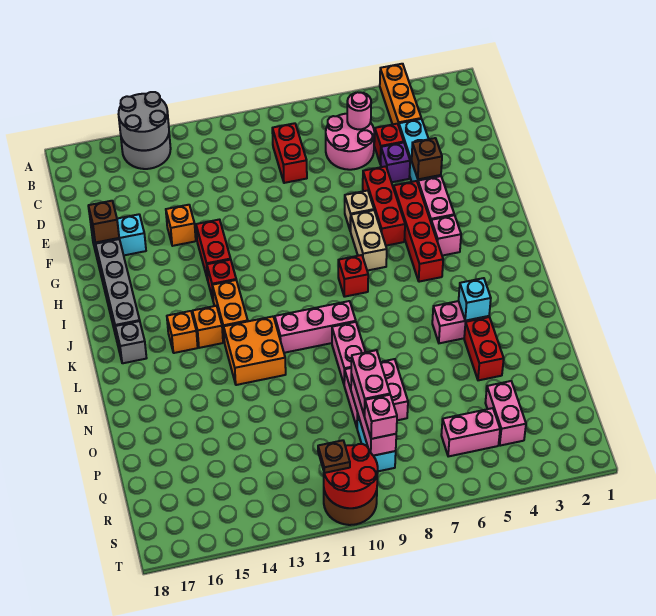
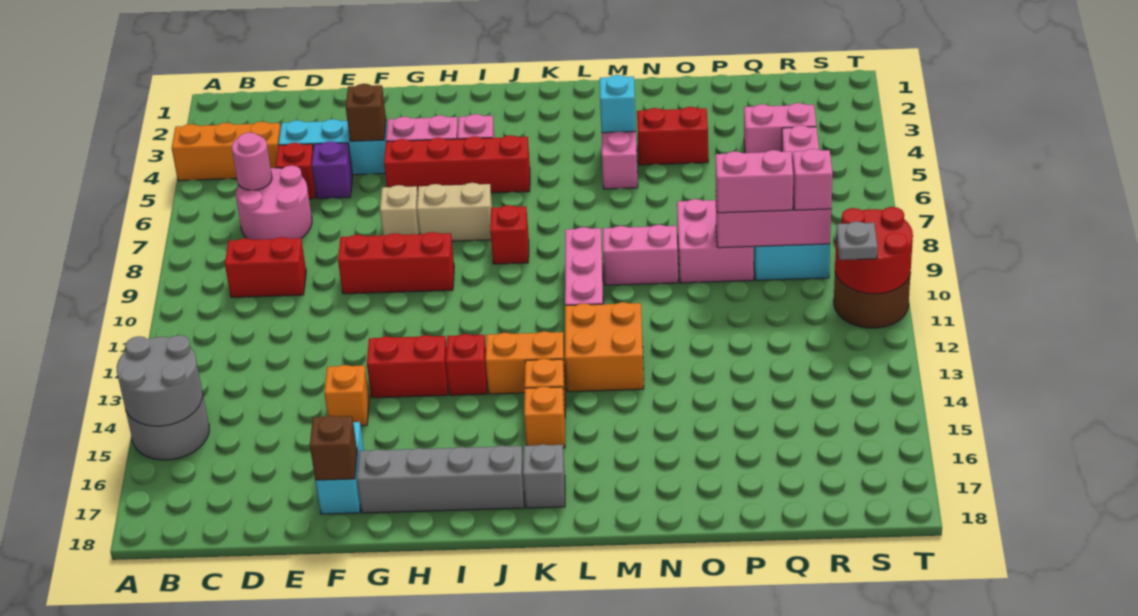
red 1x3 brick [363,166,405,246] -> red 1x3 brick moved to [338,232,454,294]
brown 1x1 plate [318,440,350,473] -> grey 1x1 plate [836,221,878,260]

